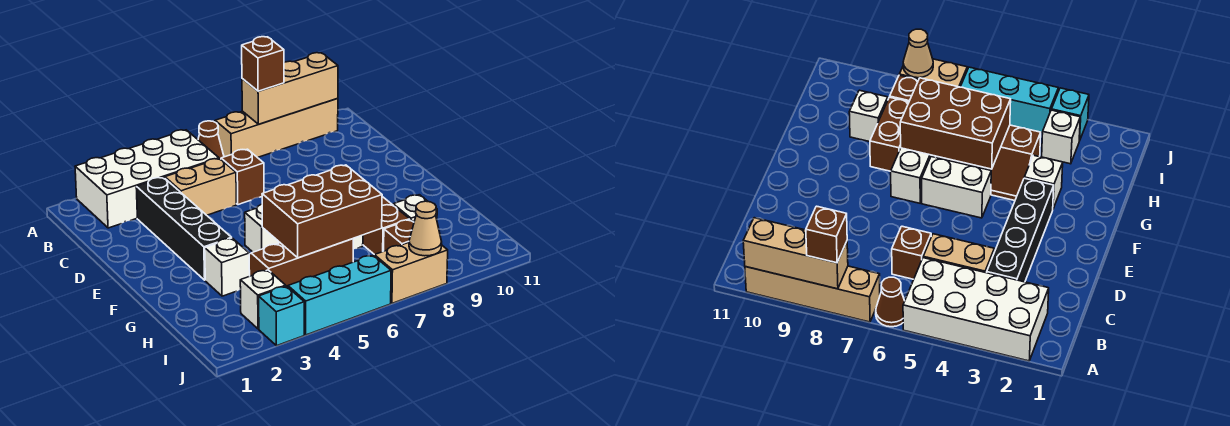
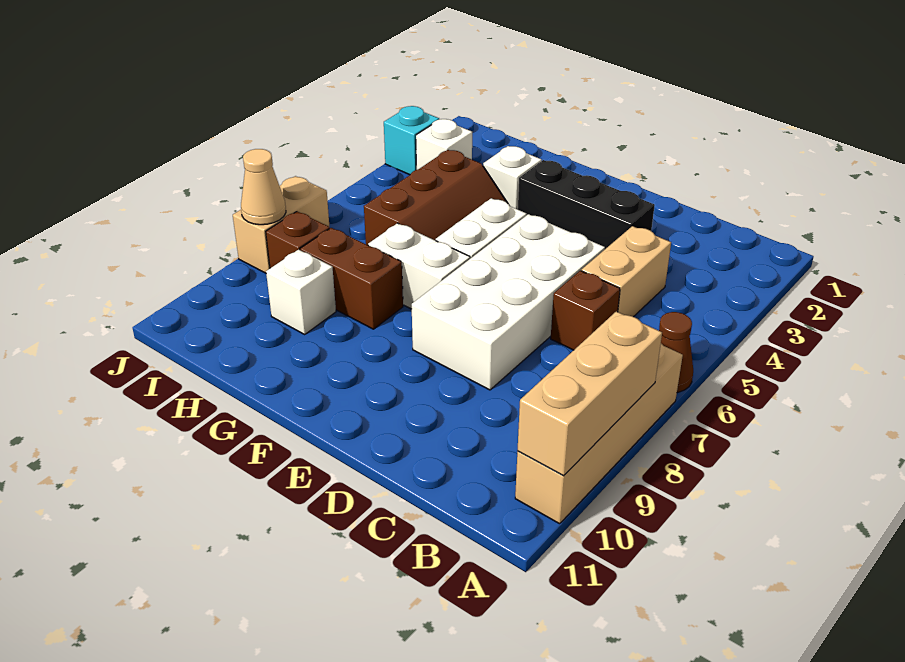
white 2x4 brick [75,130,219,228] -> white 2x4 brick moved to [412,214,605,390]
brown 1x1 brick [242,37,284,91] -> none
black 1x4 brick [136,177,232,280] -> black 1x3 brick [518,160,655,249]
brown 2x3 brick [262,165,382,258] -> none
cyan 1x3 brick [288,255,391,335] -> none

